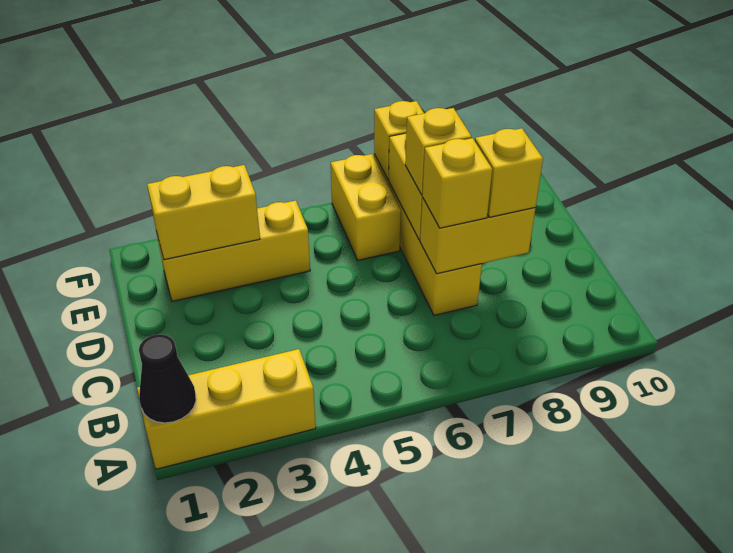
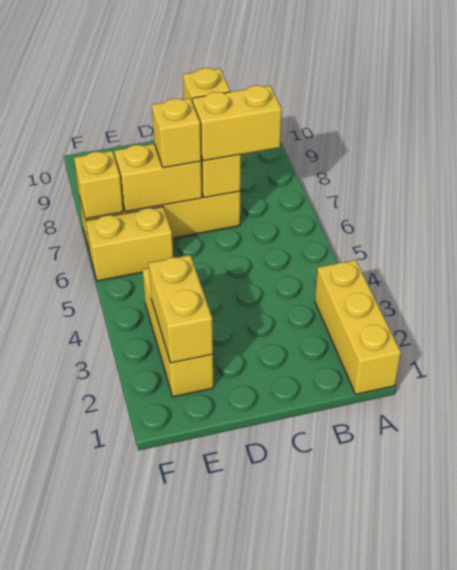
black 1x1 cone [139,334,196,423] -> none
yellow 1x1 brick [422,138,492,228] -> yellow 1x2 brick [193,85,282,161]

